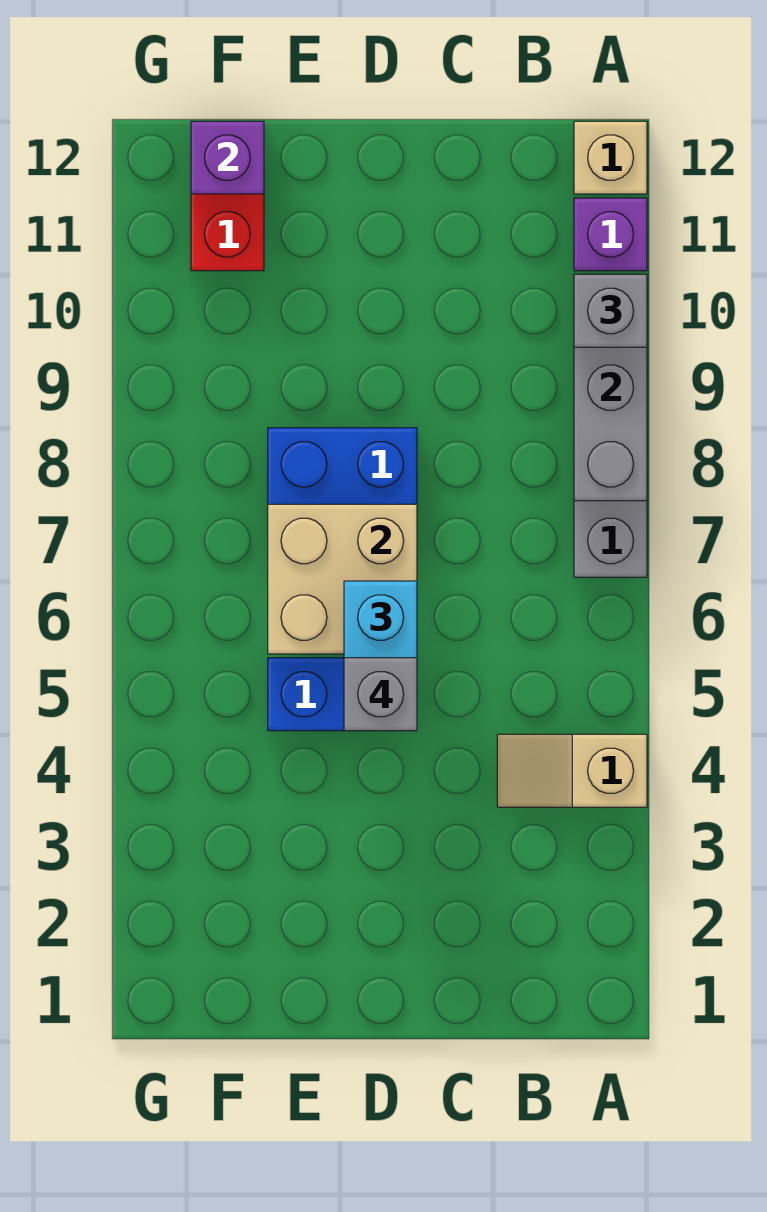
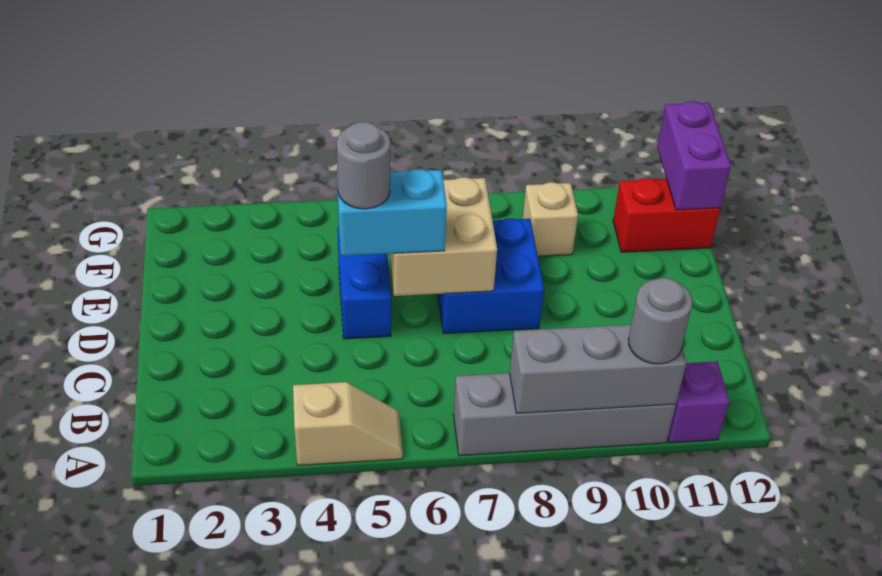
tan 1x2 slope [497,734,647,807] -> tan 1x2 slope turned to [293,382,403,465]
grey 1x1 brick [574,274,647,347] -> grey 1x1 round brick [628,278,692,364]
tan 1x1 brick [574,121,647,194] -> tan 1x1 brick moved to [523,182,578,256]
grey 1x1 brick [344,658,417,731] -> grey 1x1 round brick [337,122,390,209]
purple 1x1 brick [191,121,264,194] -> purple 1x2 brick [657,101,731,210]

